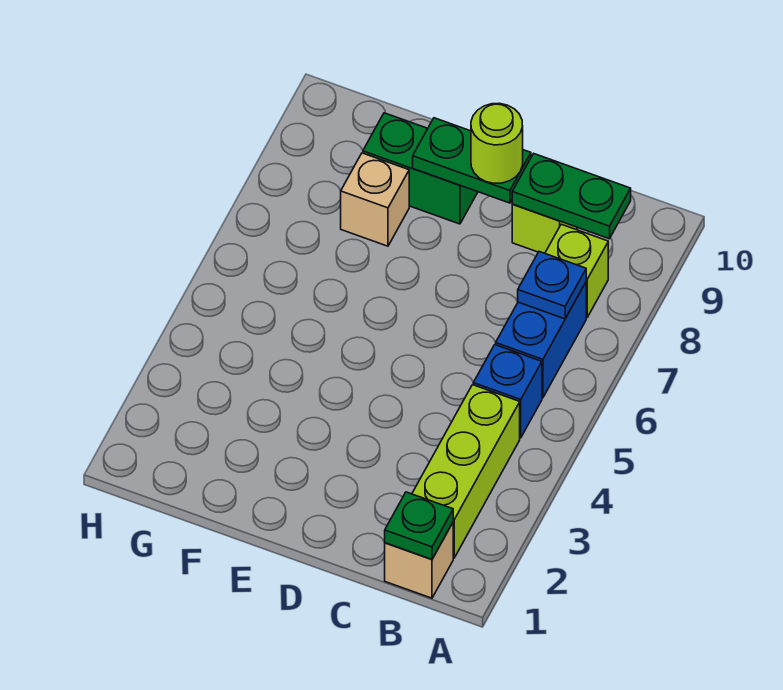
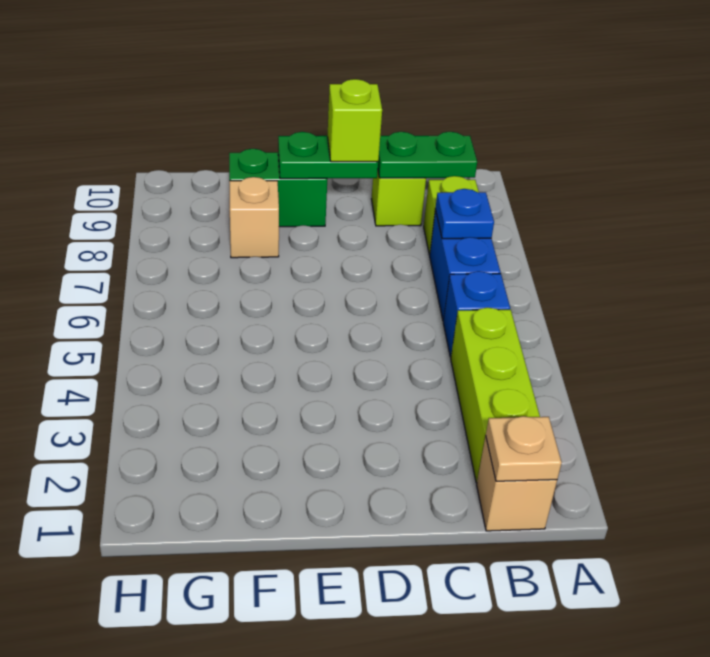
green 1x1 plate [385,492,453,559] -> tan 1x1 plate [486,416,562,481]
lime 1x1 round brick [471,103,523,183] -> lime 1x1 brick [328,79,382,162]

